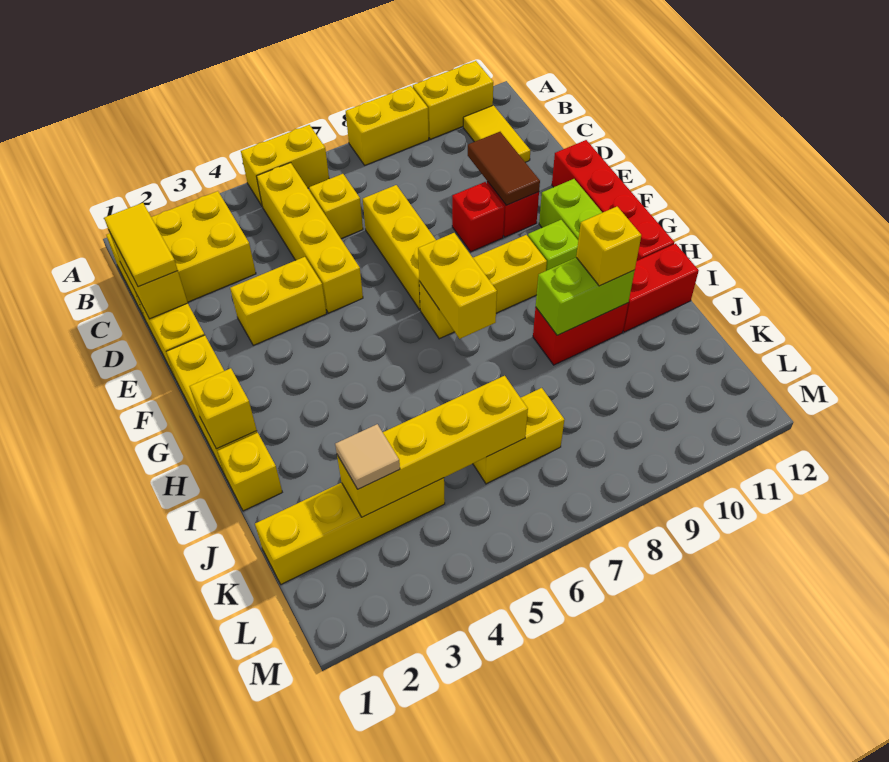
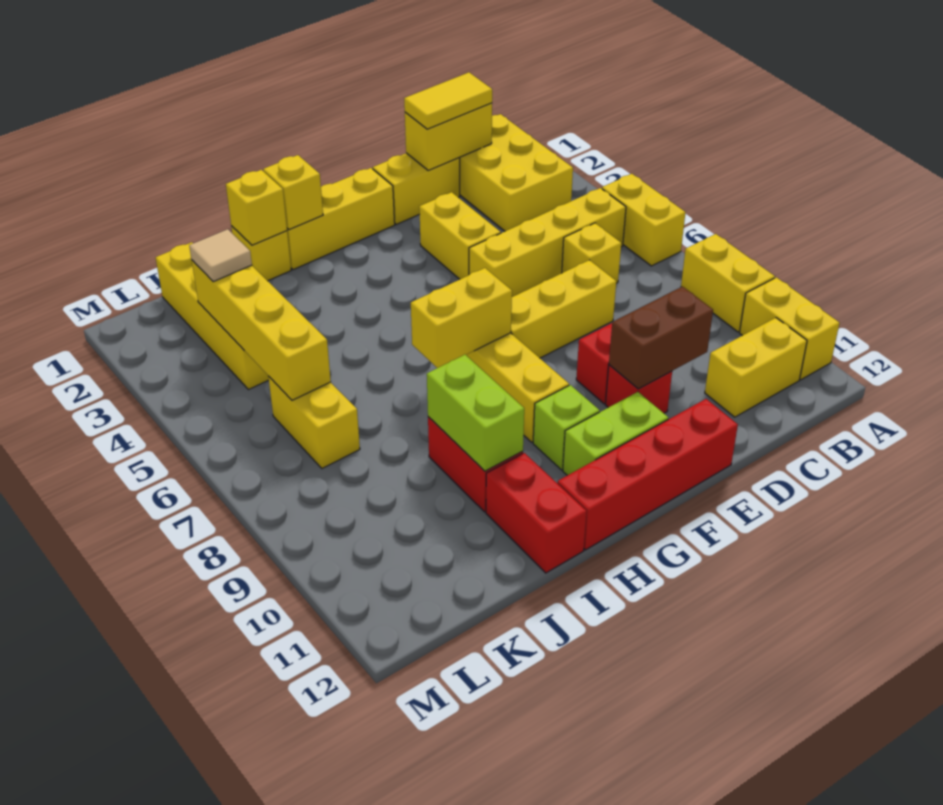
yellow 1x2 tile [463,105,530,162] -> yellow 1x2 brick [705,318,807,417]
brown 1x2 tile [468,132,540,205] -> brown 1x2 brick [609,287,713,389]
yellow 1x1 brick [576,207,641,286] -> yellow 1x1 brick moved to [226,170,287,245]

